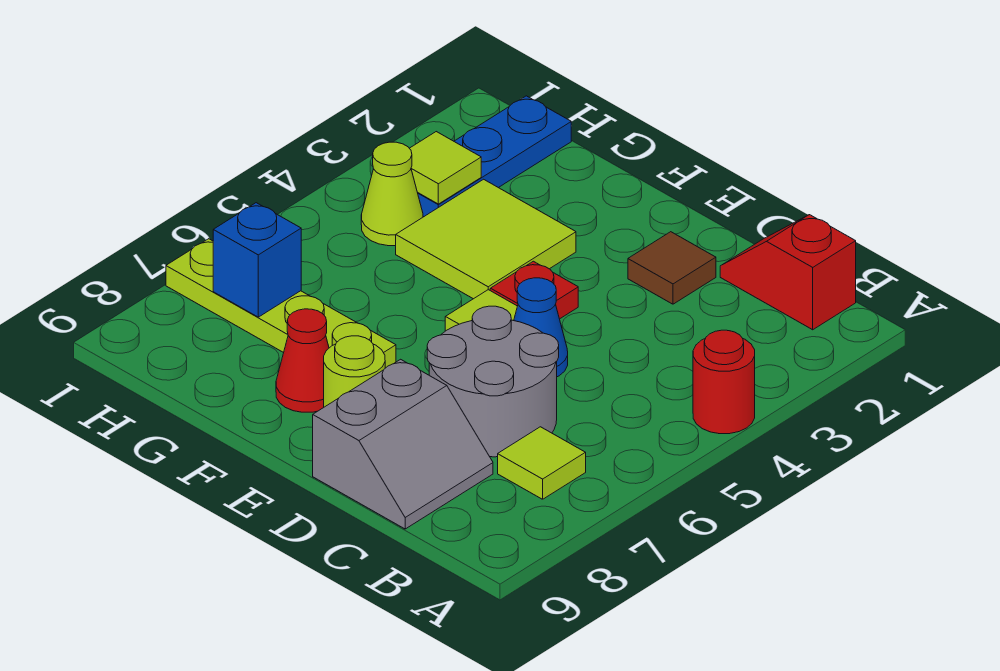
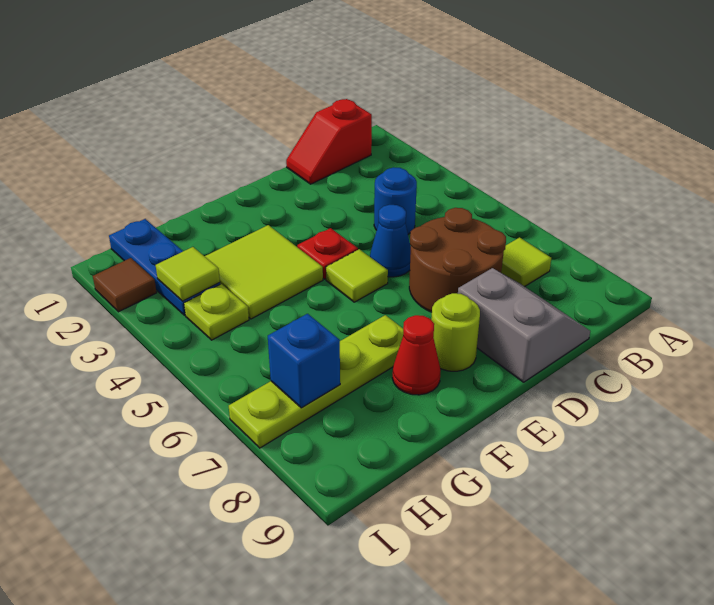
red 1x1 round brick [693,330,755,434] -> none
none -> blue 1x1 round brick [374,167,417,234]
grey 2x2 round brick [427,306,559,457] -> brown 2x2 round brick [409,208,506,312]
brown 1x1 tile [628,232,716,304] -> brown 1x1 tile moved to [93,258,157,312]
lime 1x1 cone [361,142,423,246] -> lime 1x1 plate [184,284,249,340]

